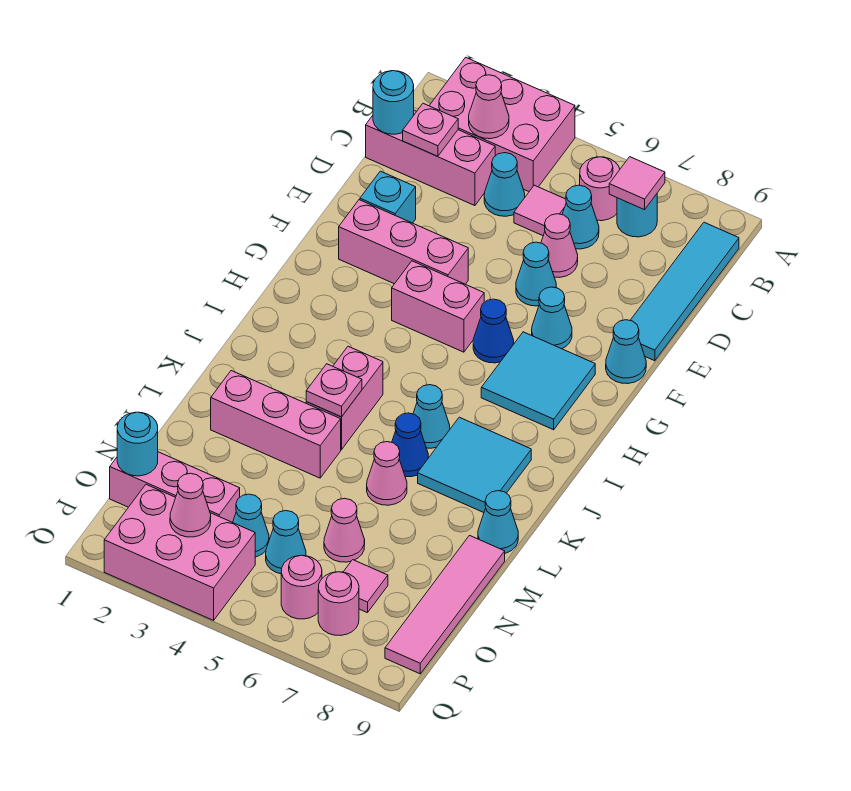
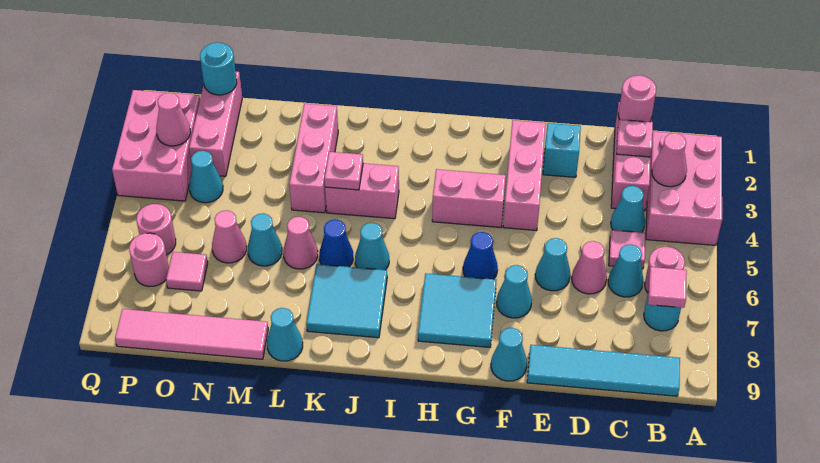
cyan 1x1 round brick [373,71,414,134] -> pink 1x1 round brick [618,75,656,122]
pink 1x2 brick [392,261,484,352] -> pink 1x2 brick turned to [432,169,506,227]
cyan 1x1 cone [266,511,306,574] -> cyan 1x1 cone moved to [248,213,282,266]

